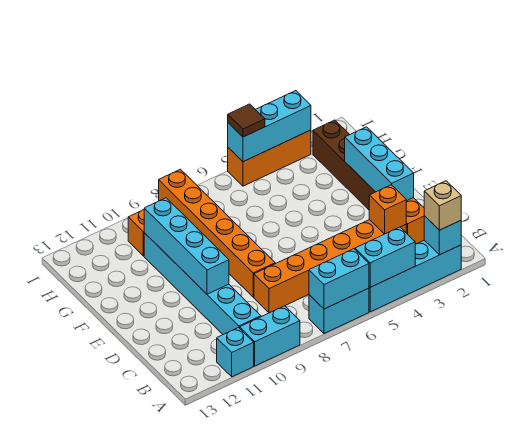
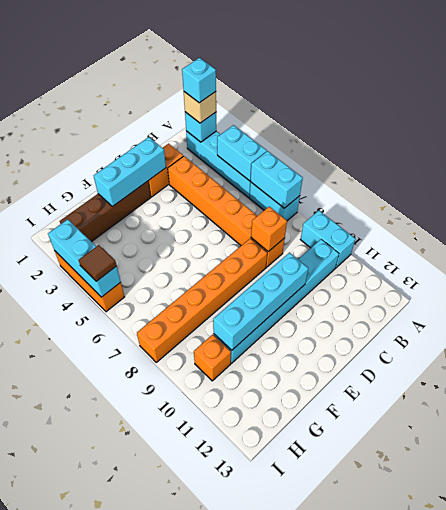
cyan 1x1 brick [217,328,254,377] -> cyan 1x1 brick moved to [182,58,216,103]
orange 1x1 brick [369,185,406,234] -> orange 1x1 brick moved to [251,207,287,252]

